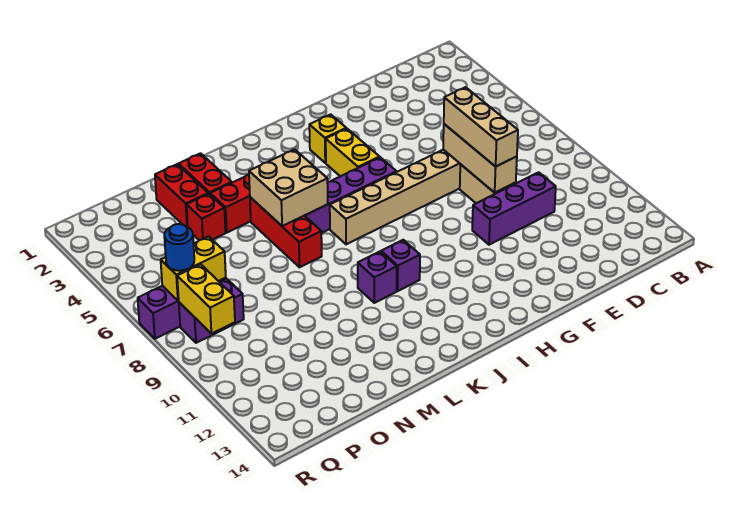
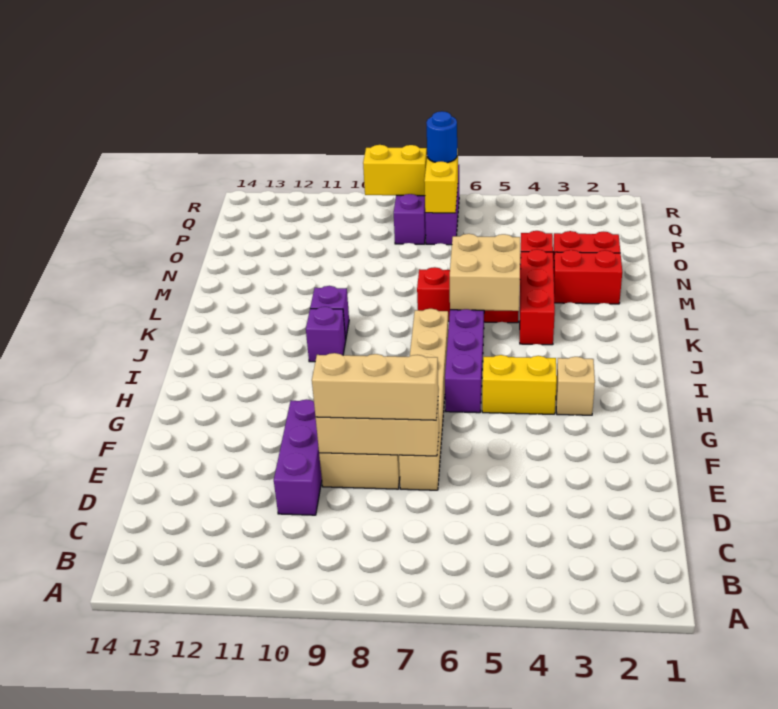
yellow 1x1 brick [309,114,346,163] -> tan 1x1 brick [556,357,595,415]

